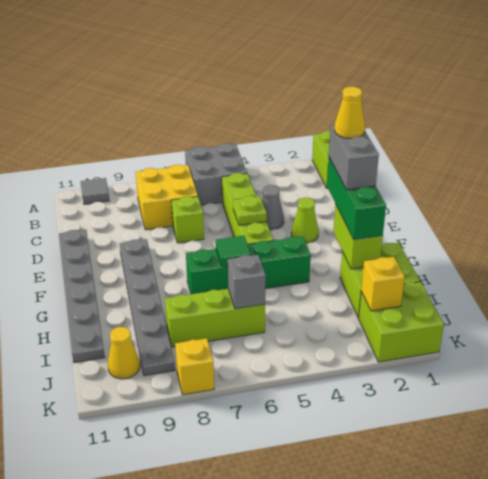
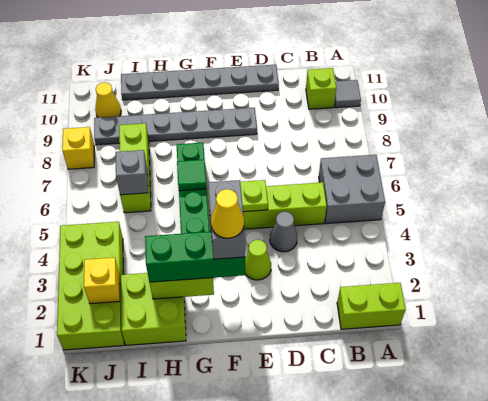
yellow 2x2 brick [136,165,198,230] -> none
lime 1x1 brick [171,196,204,243] -> lime 1x1 brick moved to [306,68,336,109]
grey 1x2 brick [329,124,379,190] -> grey 1x2 brick turned to [208,180,245,259]
lime 2x2 brick [358,282,444,362] -> lime 2x4 brick [57,222,124,350]

